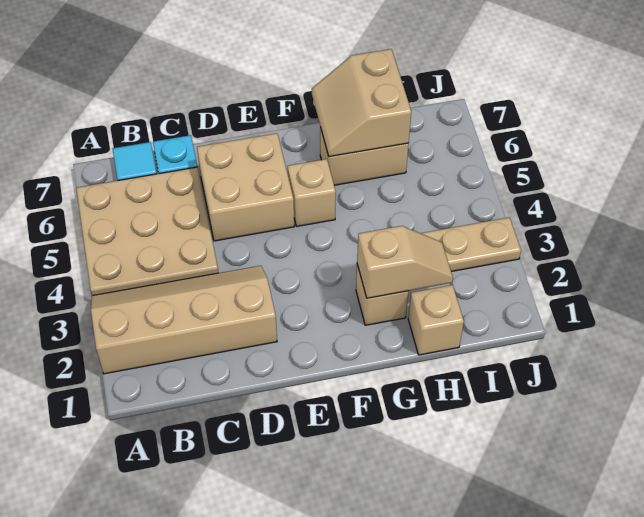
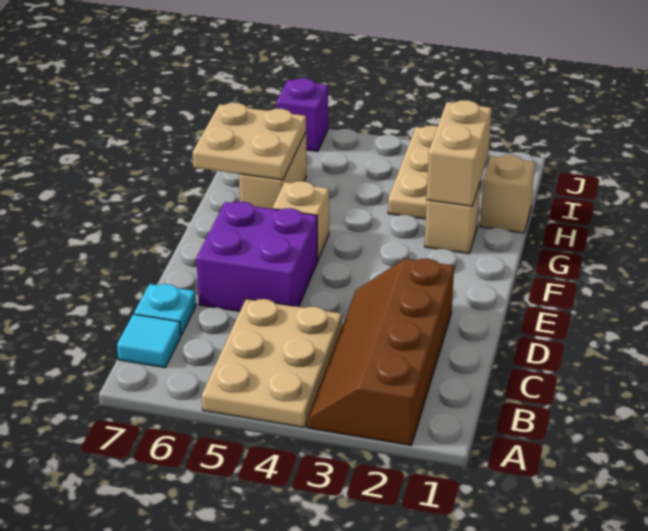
tan 2x4 slope [91,266,277,374] -> brown 2x4 slope [307,258,454,445]
tan 3x3 plate [76,167,218,296] -> tan 2x3 plate [202,299,342,427]
tan 2x2 brick [197,133,294,241] -> purple 2x2 brick [196,202,317,311]
tan 1x2 slope [357,226,453,298] -> tan 1x2 brick [427,100,492,206]
tan 2x2 slope [312,49,411,157] -> tan 2x2 plate [192,103,306,180]
none -> purple 1x1 brick [276,78,328,151]

